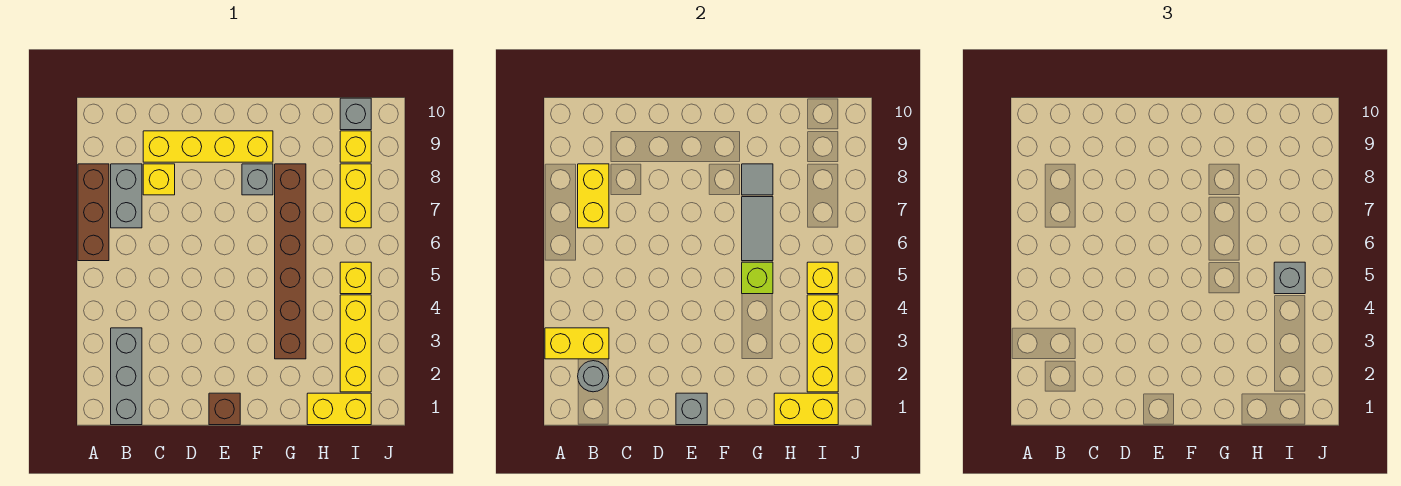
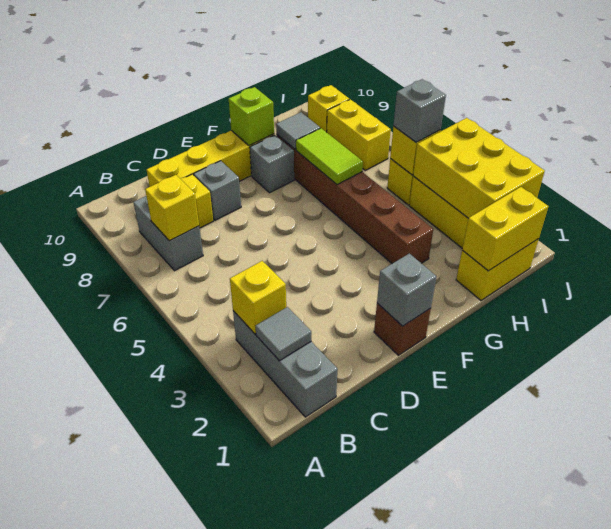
yellow 1x2 brick [545,328,609,359] -> yellow 1x1 brick [230,261,286,334]
brown 1x3 brick [78,164,109,261] -> none
grey 1x1 round brick [578,361,609,392] -> grey 1x1 tile [256,307,311,361]
yellow 1x2 brick [578,164,609,228] -> yellow 1x1 brick [145,175,199,241]
lime 1x1 brick [742,262,773,294] -> lime 1x1 brick moved to [229,87,274,146]
grey 1x2 tile [742,197,773,261] -> lime 1x2 tile [296,128,363,185]
yellow 1x3 brick [807,295,838,392] -> yellow 2x3 brick [413,118,545,218]
grey 1x1 brick [340,98,371,130] -> grey 1x1 brick moved to [194,161,241,220]

